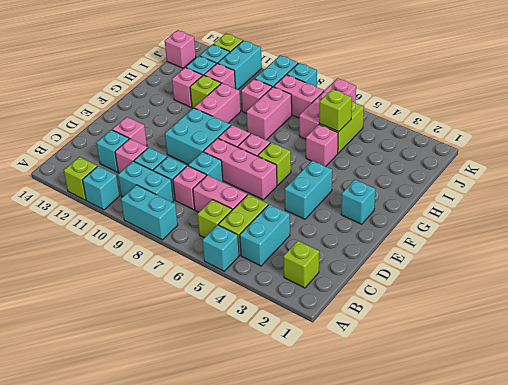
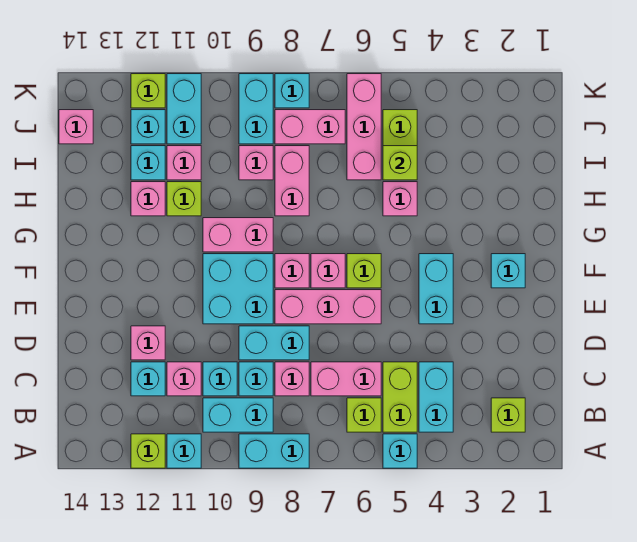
cyan 1x1 brick [188,152,223,182] -> cyan 1x2 brick [239,326,309,360]
pink 1x2 brick [194,83,241,123] -> pink 1x2 brick turned to [203,218,273,252]

